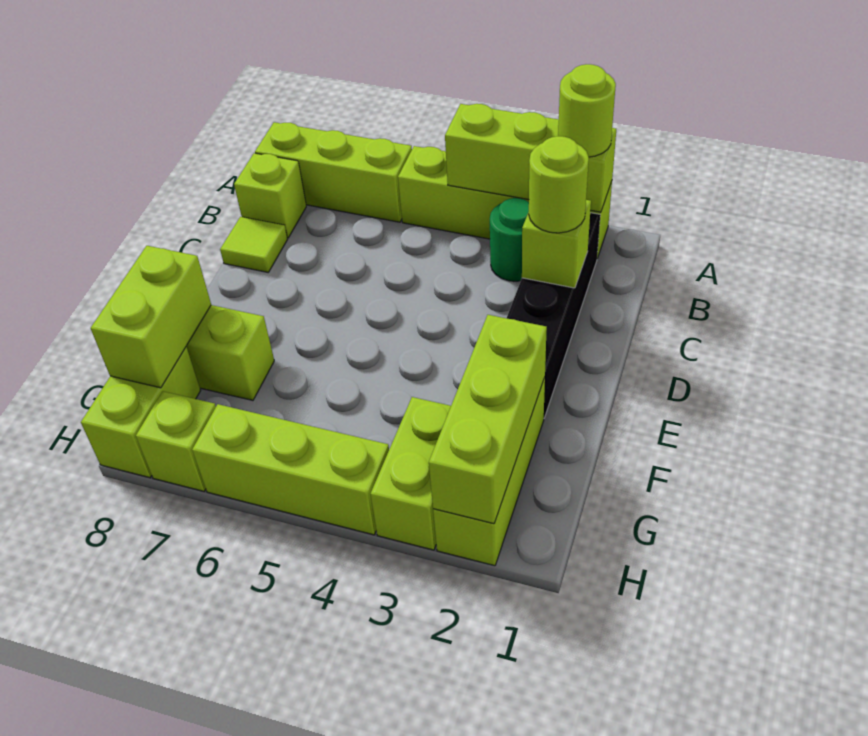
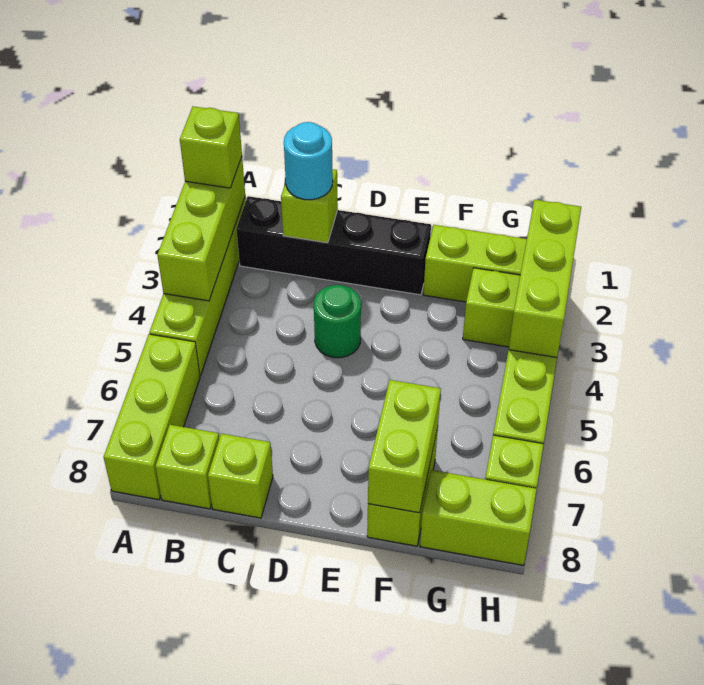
lime 1x1 round brick [558,64,616,157] -> lime 1x1 brick [180,106,242,188]
green 1x1 round brick [490,198,529,281] -> green 1x1 round brick moved to [314,285,361,358]
lime 1x1 round brick [529,136,589,233] -> cyan 1x1 round brick [284,122,333,200]
lime 1x1 tile [220,217,287,272] -> lime 1x1 brick [208,434,273,518]
lime 1x3 brick [429,315,547,524] -> lime 1x3 brick turned to [509,200,581,358]
lime 1x2 brick [91,246,211,388] -> lime 1x2 brick turned to [368,380,441,513]

